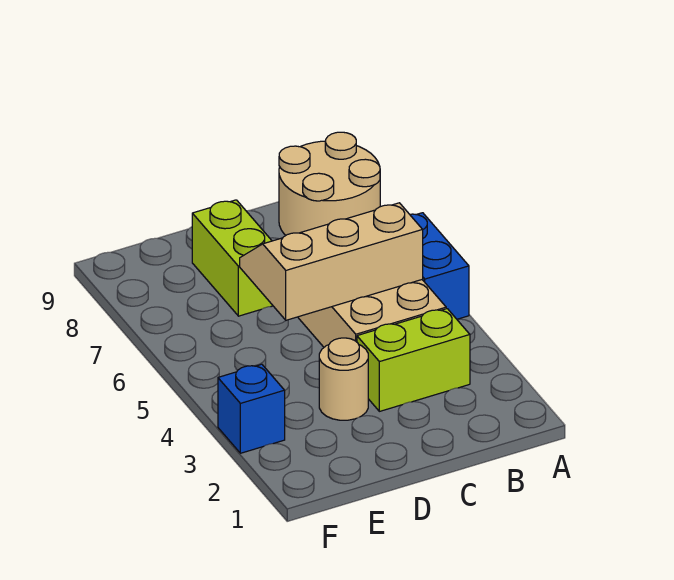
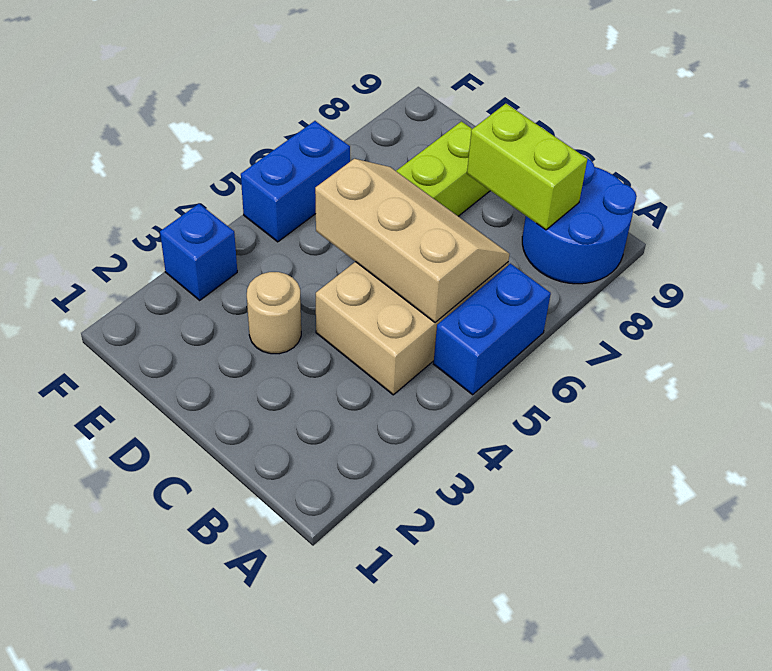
tan 2x2 round brick [279,132,380,235] -> blue 2x2 round brick [522,157,637,284]
lime 1x2 brick [357,309,470,411] -> lime 1x2 brick moved to [467,104,587,230]
none -> blue 1x2 brick [241,121,350,242]

